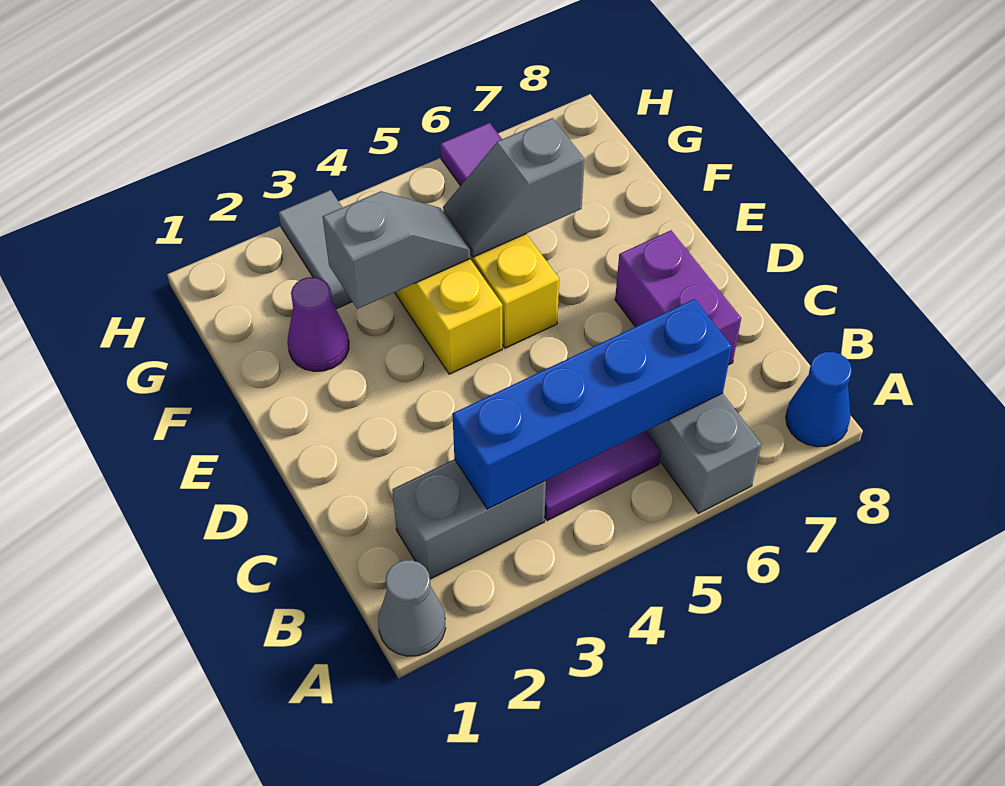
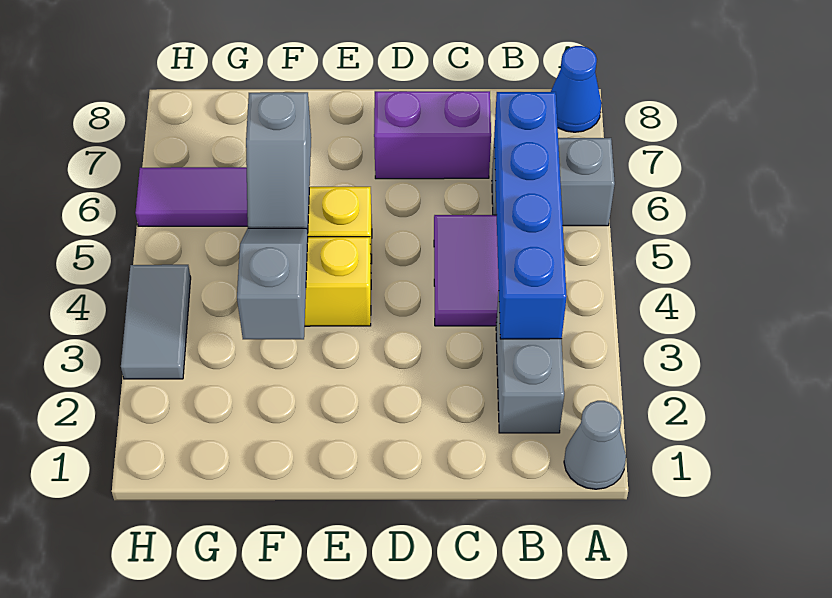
purple 1x1 cone [288,277,349,371] -> none
grey 1x2 tile [279,190,352,309] -> grey 1x2 tile turned to [121,265,191,379]

